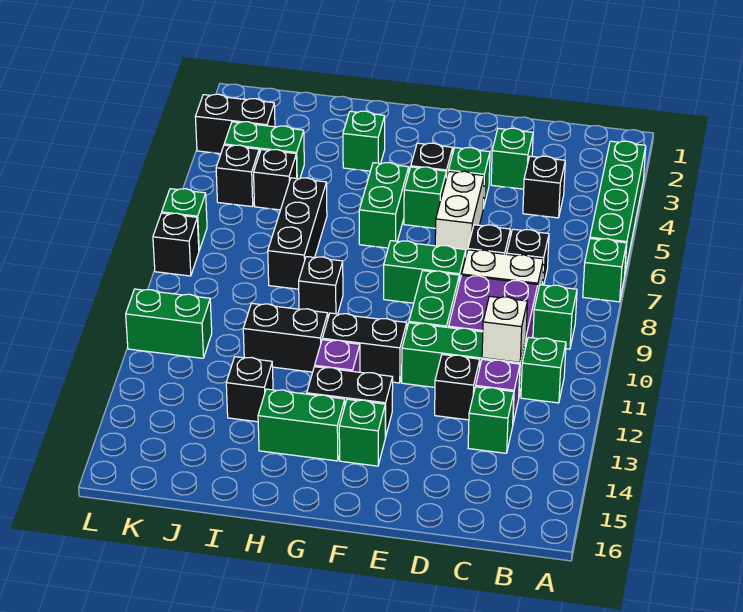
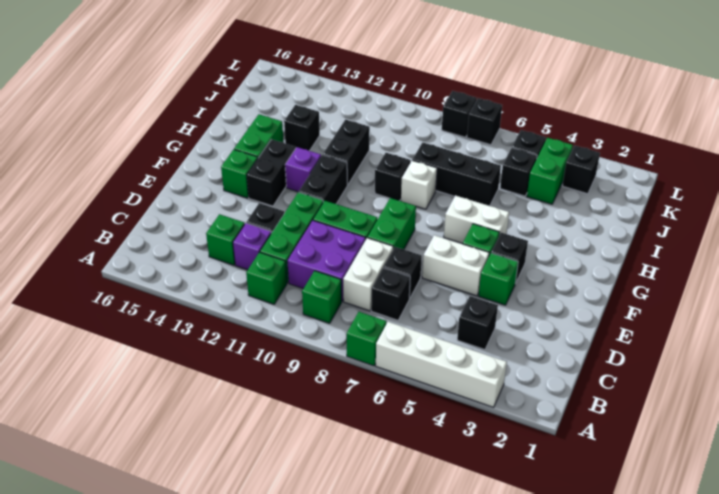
green 1x4 brick [590,141,646,272] -> white 1x4 brick [376,322,507,407]
white 1x1 brick [482,296,527,362] -> white 1x1 brick moved to [401,160,437,209]
green 1x1 brick [491,128,533,189] -> none
green 1x2 brick [359,163,409,248] -> white 1x2 brick [444,196,509,244]
green 1x1 brick [343,111,385,171] -> none
black 1x2 brick [195,94,275,154] -> black 1x1 brick [562,145,600,194]
green 1x2 brick [126,289,212,358] -> none
green 1x1 brick [162,189,207,250] -> black 1x1 brick [467,98,502,145]

